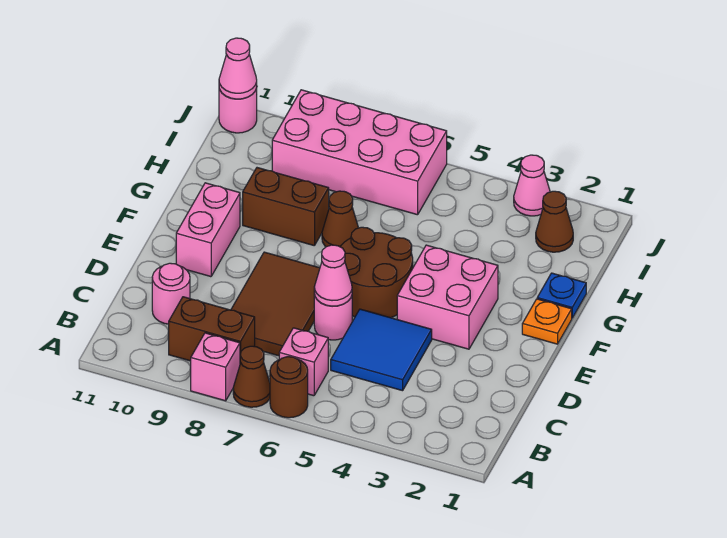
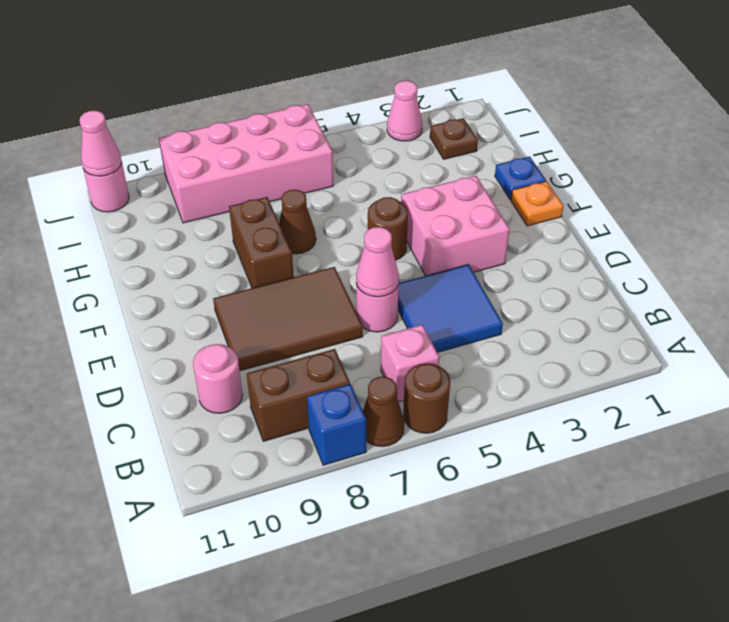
pink 1x1 brick [191,333,240,401] -> blue 1x1 brick [307,384,366,465]
brown 2x3 tile [231,252,320,356] -> brown 2x3 tile turned to [213,267,363,371]
brown 2x2 round brick [340,227,413,318] -> brown 1x1 round brick [368,197,408,260]
pink 1x2 brick [176,183,240,277] -> none
brown 1x2 brick [243,168,329,246] -> brown 1x2 brick turned to [229,197,294,288]
brown 1x1 cone [536,191,573,252] -> brown 1x1 plate [430,118,478,159]

